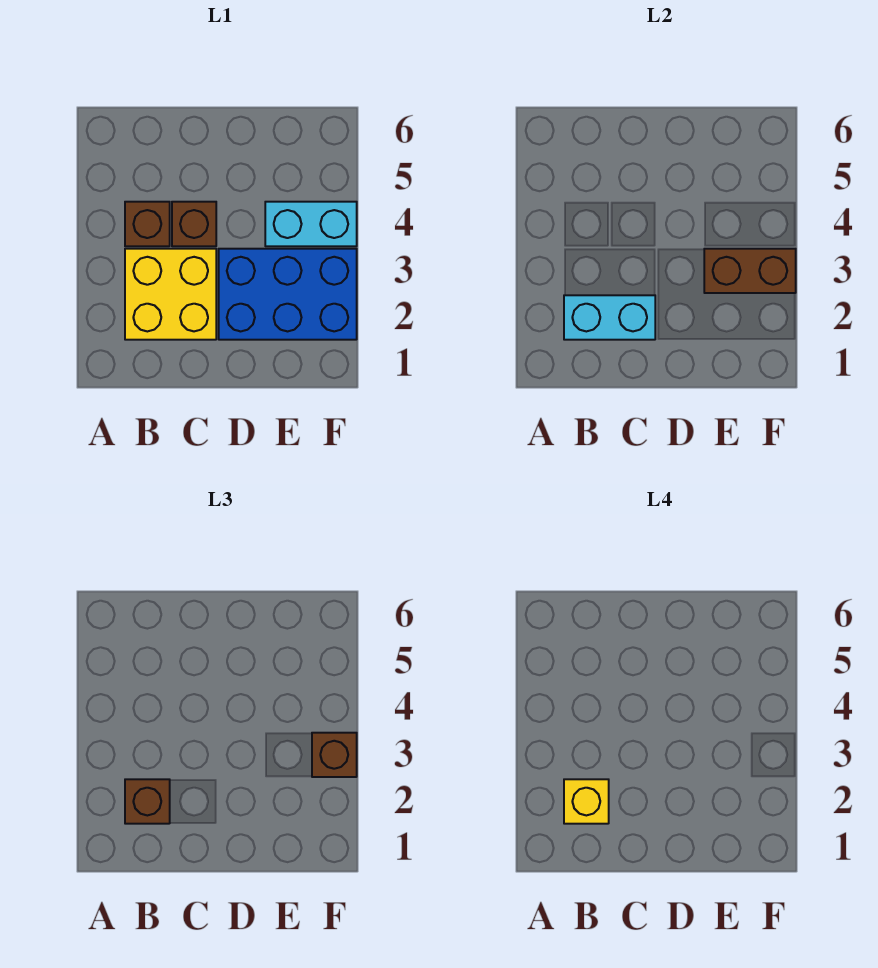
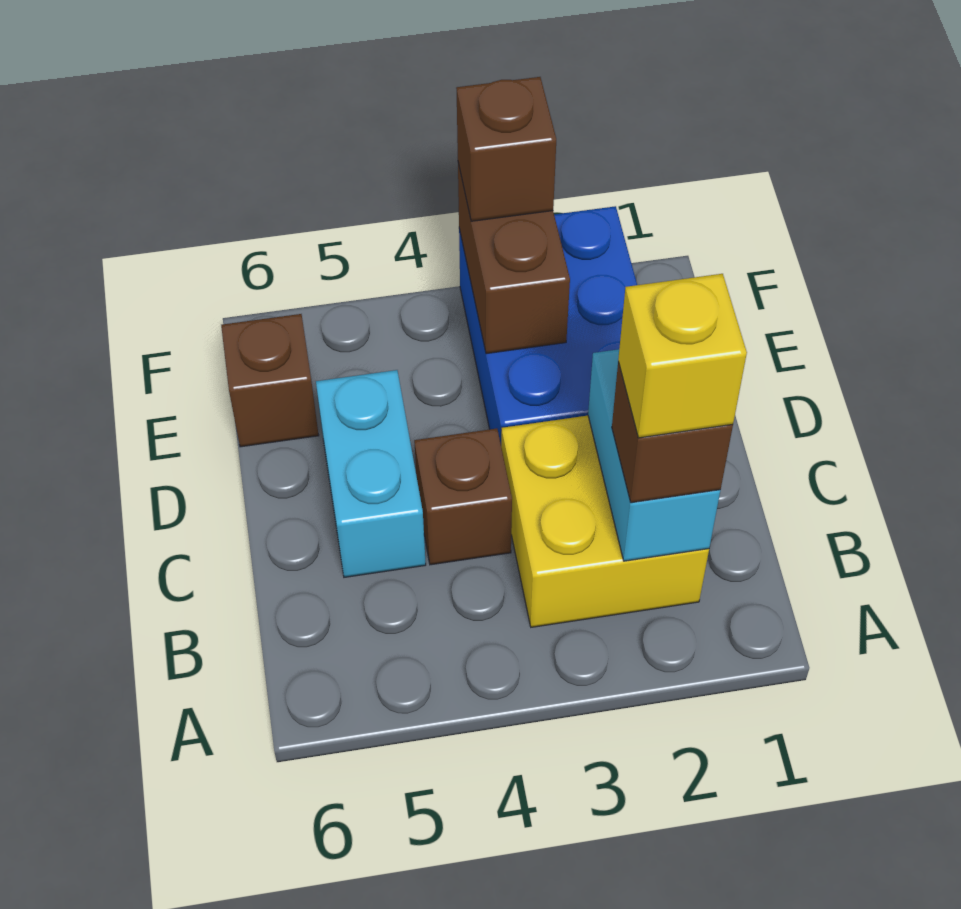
brown 1x1 brick [125,202,170,246] -> brown 1x1 brick moved to [221,314,319,447]
cyan 1x2 brick [265,202,357,246] -> cyan 1x2 brick moved to [316,370,426,577]

